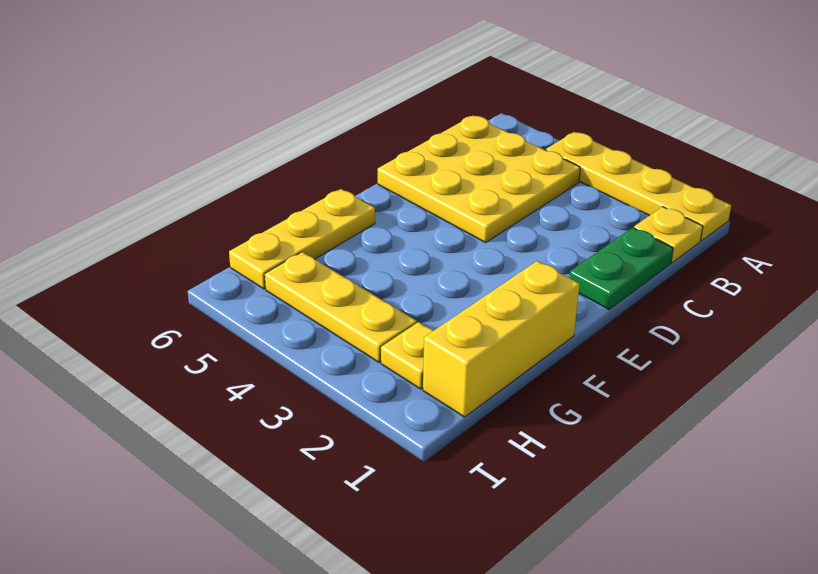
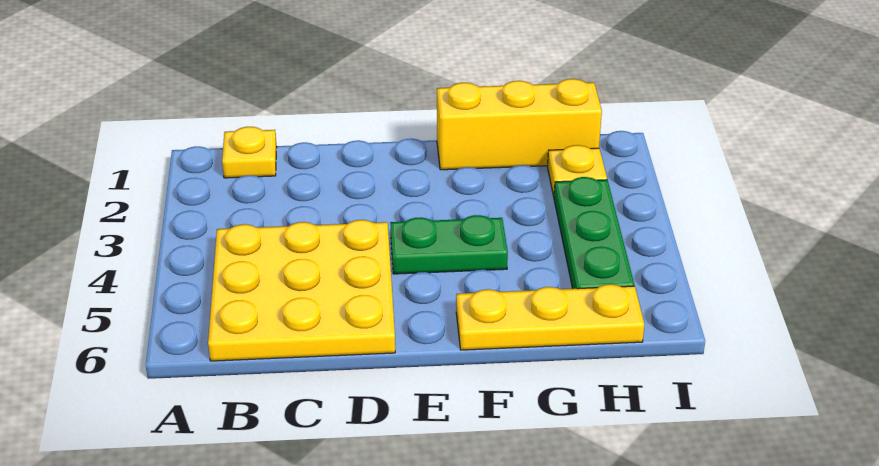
yellow 1x4 plate [546,132,731,241] -> none
green 1x2 plate [569,228,673,309] -> green 1x2 plate moved to [390,215,508,274]
yellow 1x3 plate [265,252,417,362] -> green 1x3 plate [554,177,634,289]

